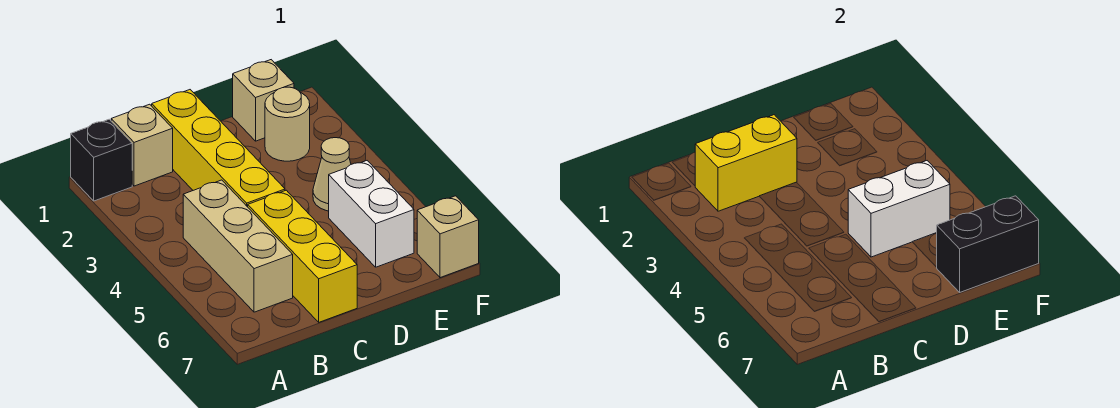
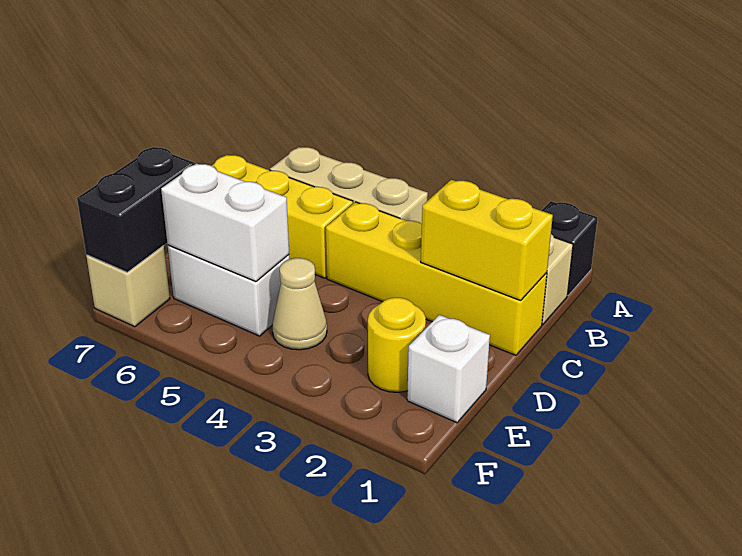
yellow 1x2 brick [695,115,797,211] -> yellow 1x2 brick turned to [421,180,553,301]
white 1x2 brick [848,161,950,257] -> white 1x2 brick turned to [161,163,289,282]
tan 1x1 brick [233,60,294,141] -> white 1x1 brick [407,315,490,423]
tan 1x1 round brick [265,87,310,161] -> yellow 1x1 round brick [368,298,426,392]

